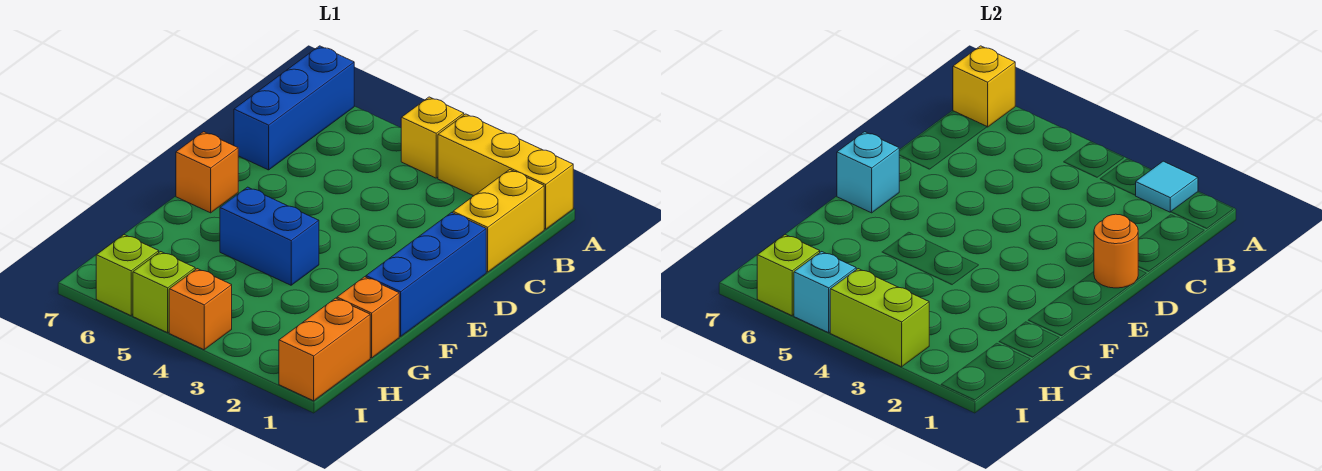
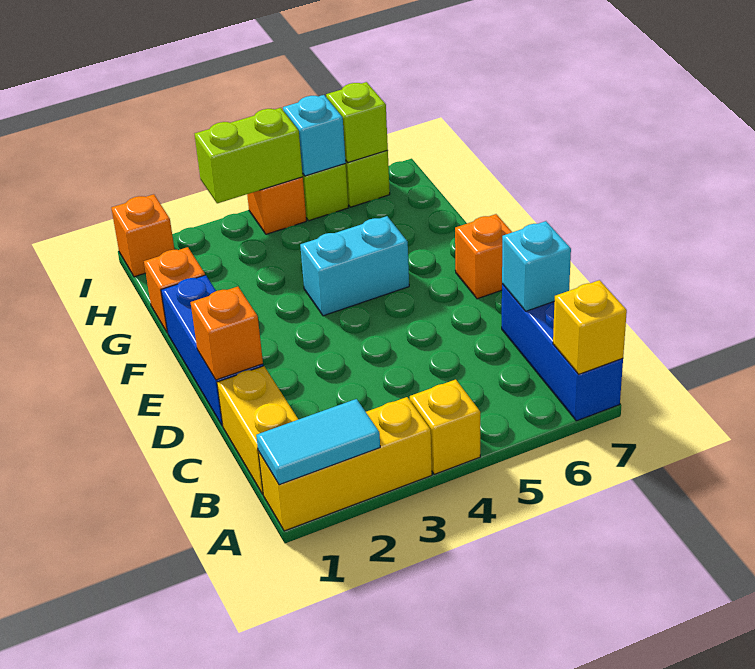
cyan 1x1 tile [1135,161,1198,212] -> cyan 1x2 tile [256,399,380,485]
orange 1x1 round brick [1094,214,1138,288] -> orange 1x1 brick [191,287,263,380]
cyan 1x1 brick [837,132,899,213] -> cyan 1x1 brick moved to [502,221,571,311]
blue 1x2 brick [220,187,319,285] -> cyan 1x2 brick [300,216,409,316]
orange 1x2 brick [279,298,370,401] -> orange 1x1 brick [111,194,174,277]

